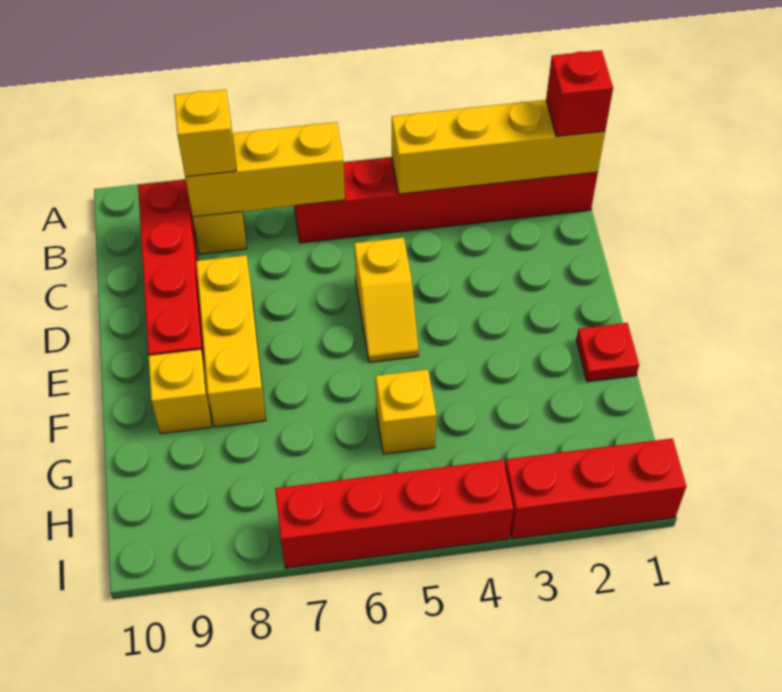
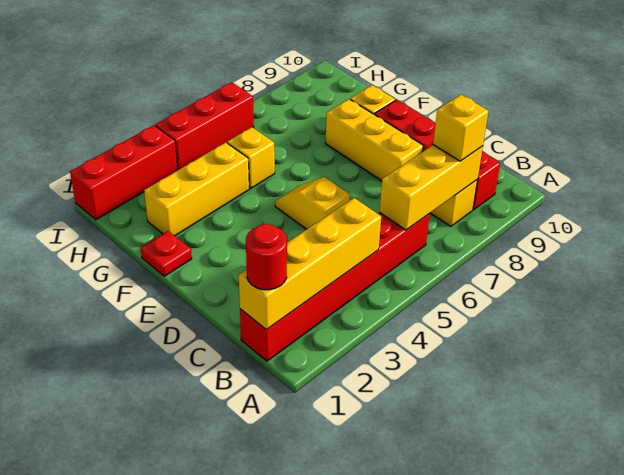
red 1x1 brick [546,50,613,137] -> red 1x1 round brick [246,224,287,290]
none -> yellow 1x3 brick [144,142,249,236]
red 1x4 brick [275,460,513,568] -> red 1x3 brick [155,82,254,170]

